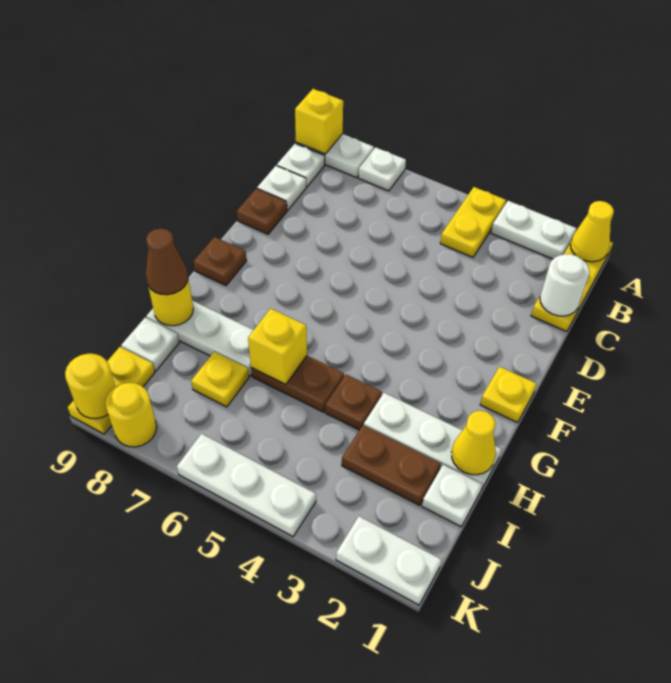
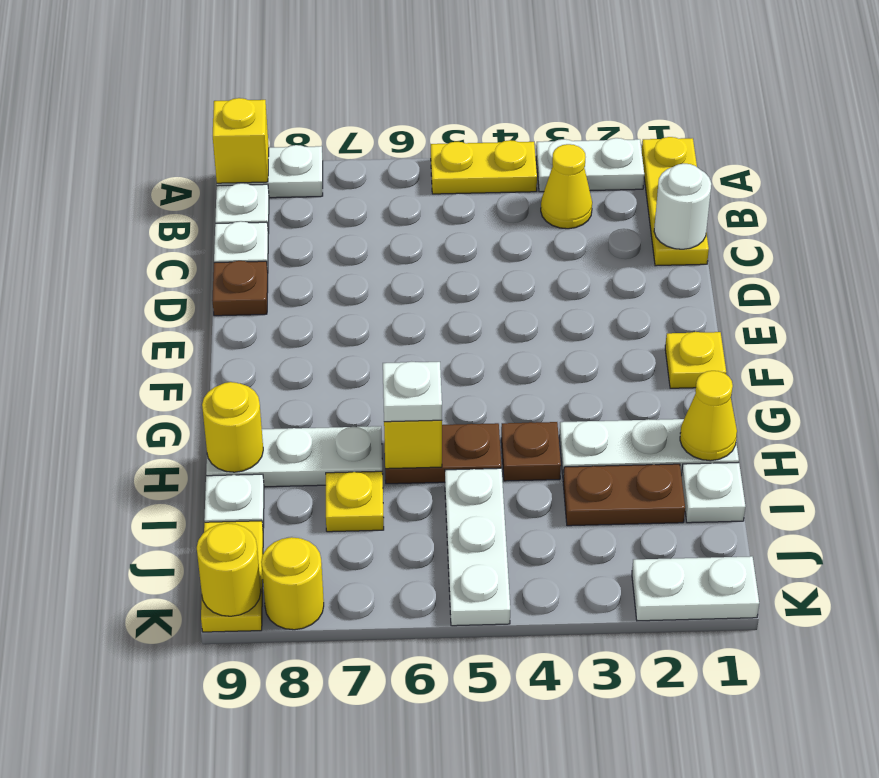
yellow 1x1 cone [570,201,614,262] -> yellow 1x1 cone moved to [541,144,592,229]
yellow 1x2 plate [440,187,506,257] -> yellow 1x2 plate turned to [431,140,537,194]
white 1x1 plate [358,147,406,191] -> white 1x1 plate moved to [383,362,442,422]
brown 1x1 plate [193,237,247,285] -> none
brown 1x1 cone [146,228,188,295] -> none
white 1x3 plate [177,434,316,537] -> white 1x3 plate turned to [445,468,510,626]

